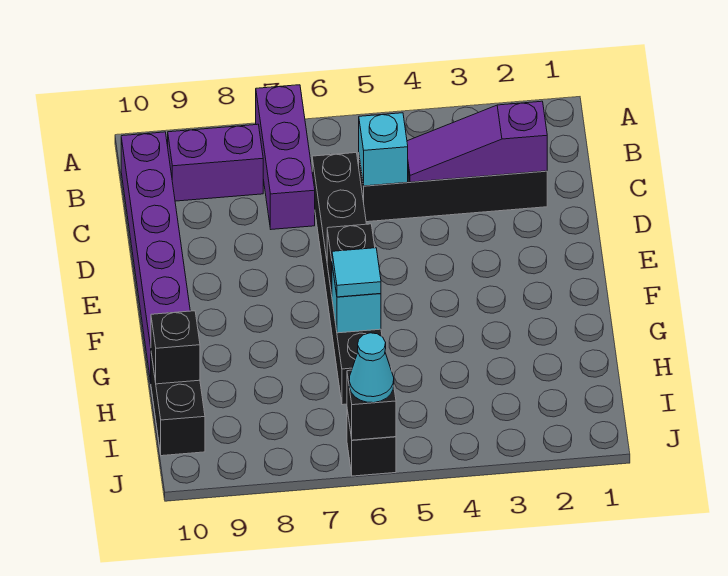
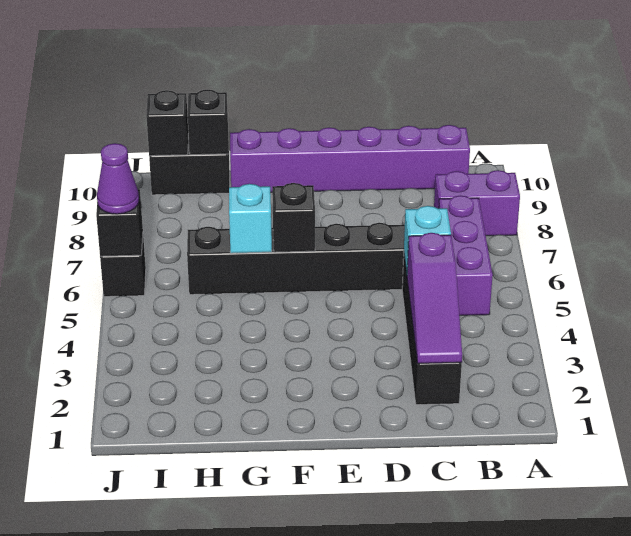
purple 1x3 brick [256,85,315,229] -> purple 1x3 brick turned to [439,196,493,315]
purple 1x2 brick [168,124,263,201] -> purple 1x2 brick turned to [434,170,520,236]
purple 1x3 slope [407,101,547,182] -> purple 1x3 slope turned to [407,233,462,363]
cyan 1x1 tile [332,248,381,297] -> none
none -> black 1x1 brick [146,90,188,156]
cyan 1x1 cone [349,333,394,403] -> purple 1x1 cone [97,143,139,214]

